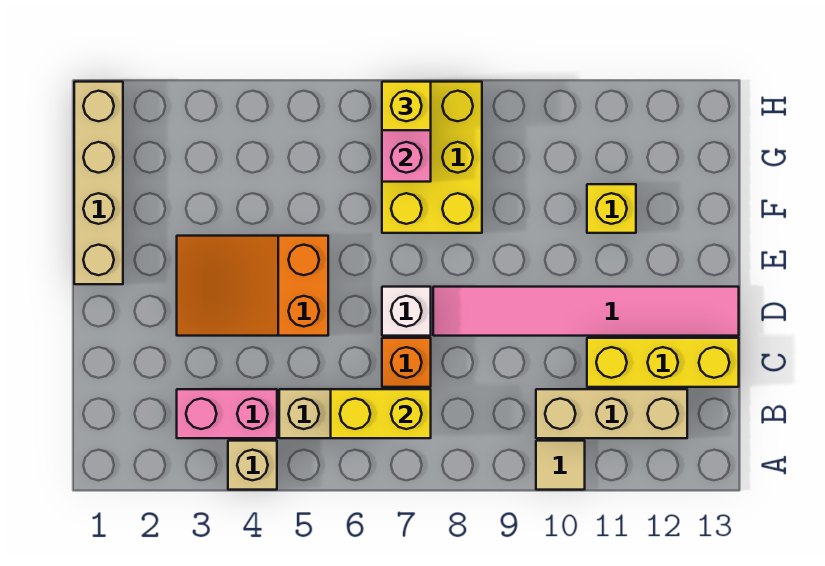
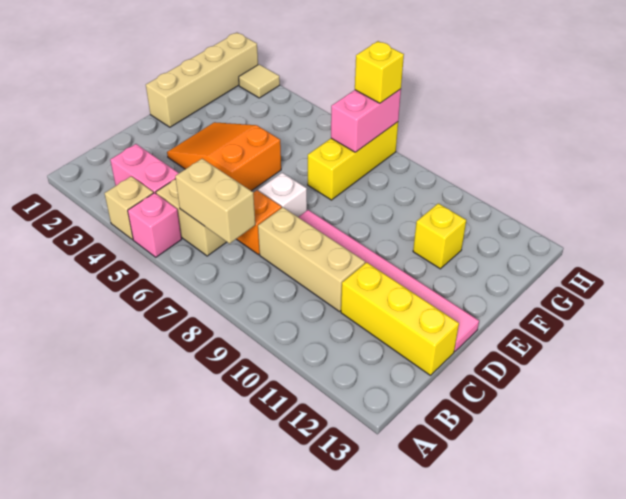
none -> pink 1x1 brick [128,193,182,257]
tan 1x1 tile [536,441,585,490] -> tan 1x1 tile moved to [239,65,280,98]
yellow 1x2 brick [331,389,431,438] -> tan 1x2 brick [175,159,255,244]
tan 1x3 brick [536,389,687,438] -> tan 1x3 brick moved to [258,207,365,312]
yellow 2x3 brick [382,82,482,233] -> yellow 1x3 brick [308,122,398,200]

